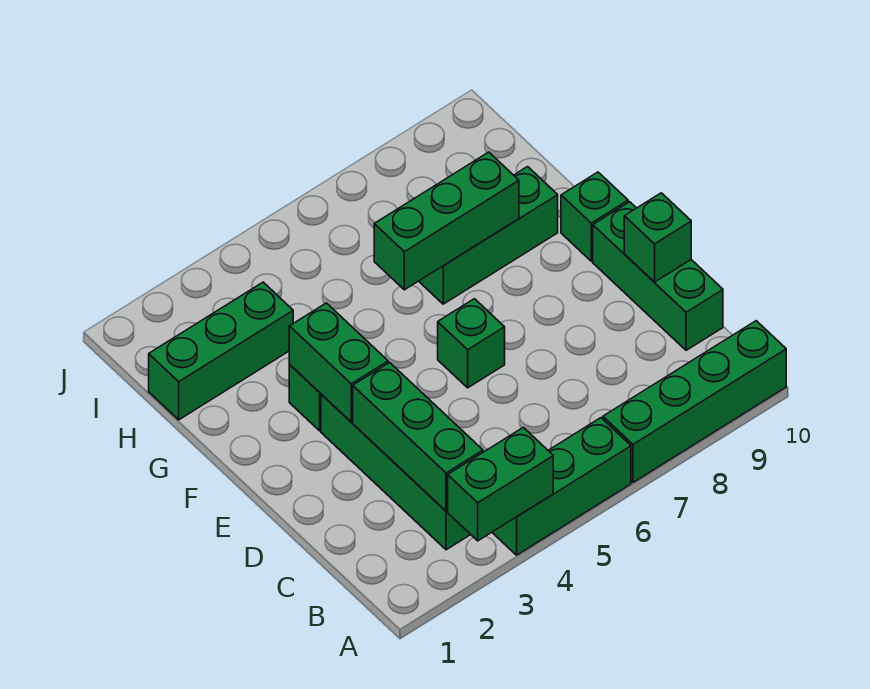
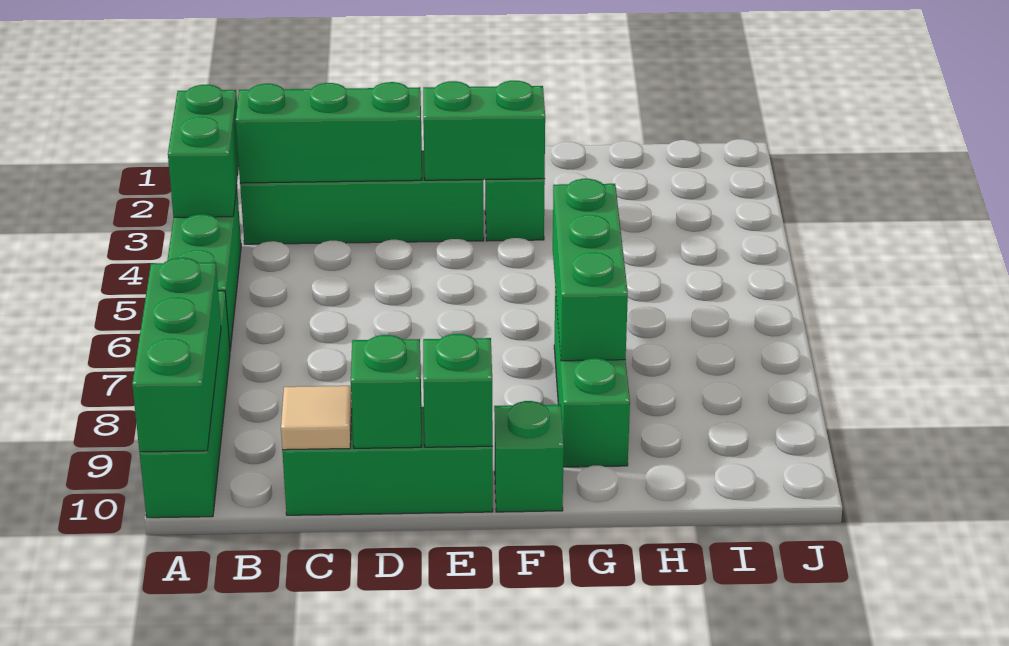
none -> tan 1x1 tile [281,386,352,450]
green 1x1 brick [438,299,505,388] -> green 1x1 brick moved to [423,334,493,447]
green 1x3 brick [149,282,293,420] -> green 1x3 brick moved to [132,258,221,452]

